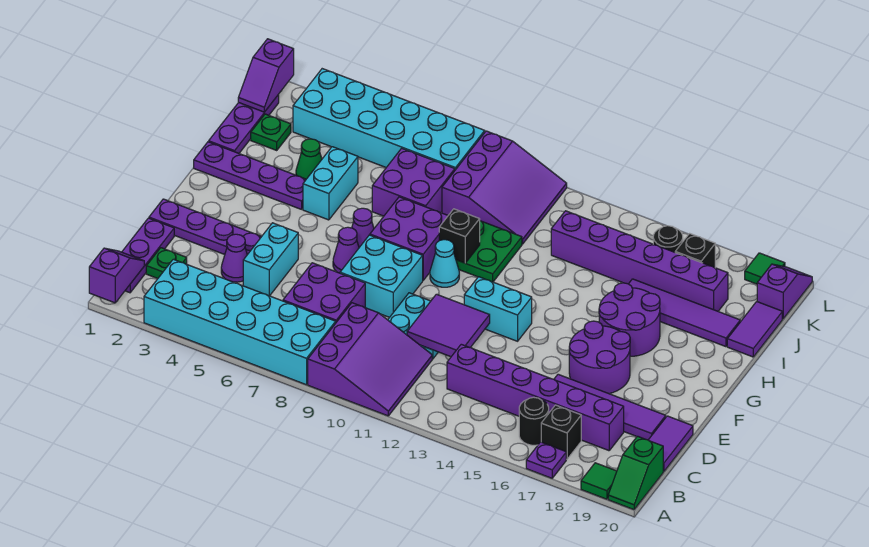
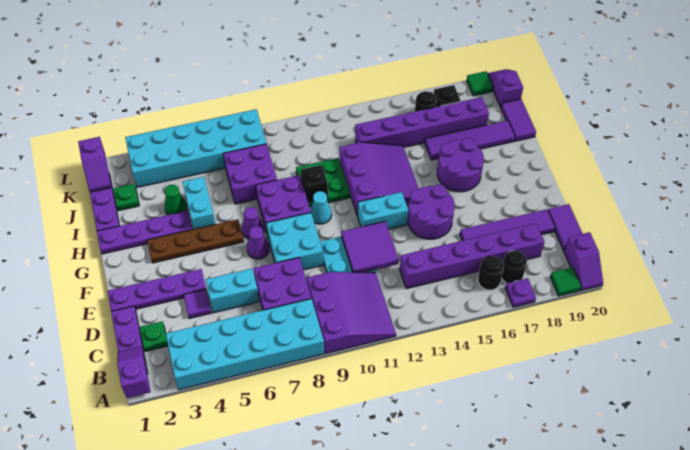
green 1x2 slope [608,436,663,510] -> purple 1x2 slope [564,232,603,291]
black 1x1 brick [541,405,581,459] -> black 1x1 round brick [502,251,527,283]
purple 1x1 cone [221,234,247,282] -> purple 1x1 tile [184,289,212,319]
cyan 1x2 brick [243,223,298,296] -> cyan 1x2 brick turned to [206,269,259,313]
purple 2x2 round brick [569,321,630,394] -> purple 2x2 round brick moved to [407,185,455,239]
none -> brown 1x4 plate [147,219,244,263]
purple 3x3 slope [442,131,567,244] -> purple 3x3 slope moved to [340,142,419,216]

